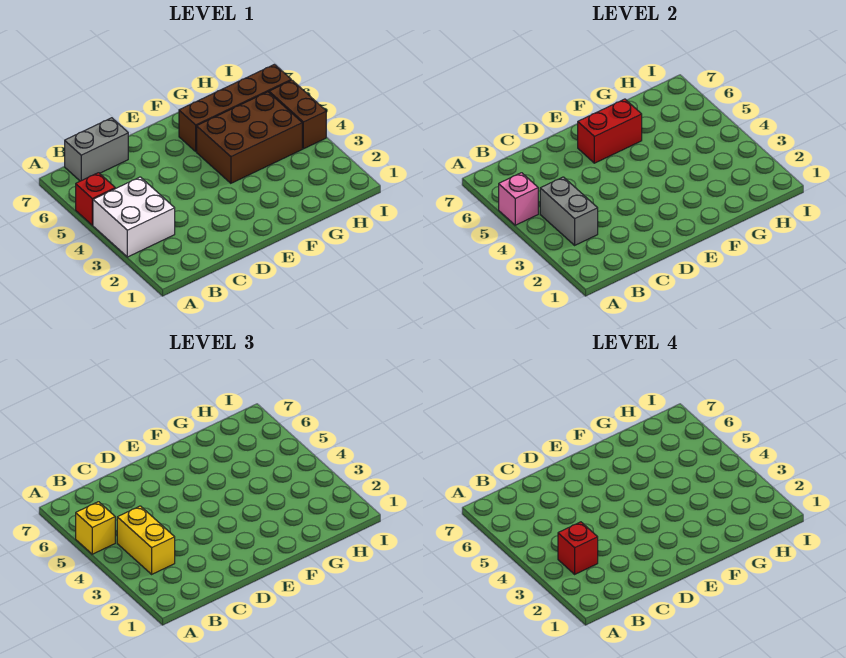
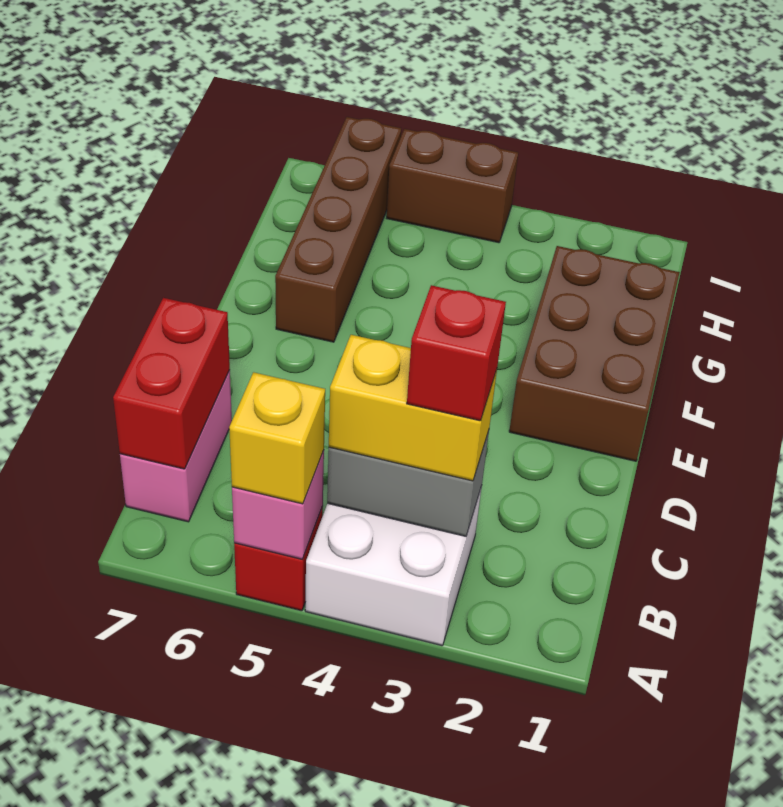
grey 1x2 brick [65,118,128,181] -> pink 1x2 brick [120,370,232,522]
red 1x2 brick [578,99,642,163] -> red 1x2 brick moved to [113,298,230,469]
brown 2x3 brick [197,92,302,183] -> brown 2x3 brick moved to [509,246,680,461]

